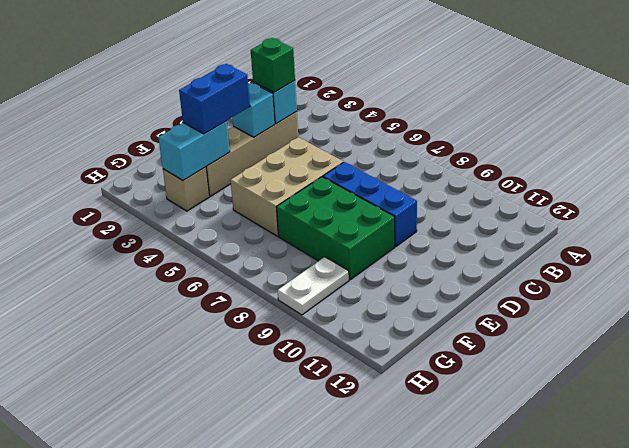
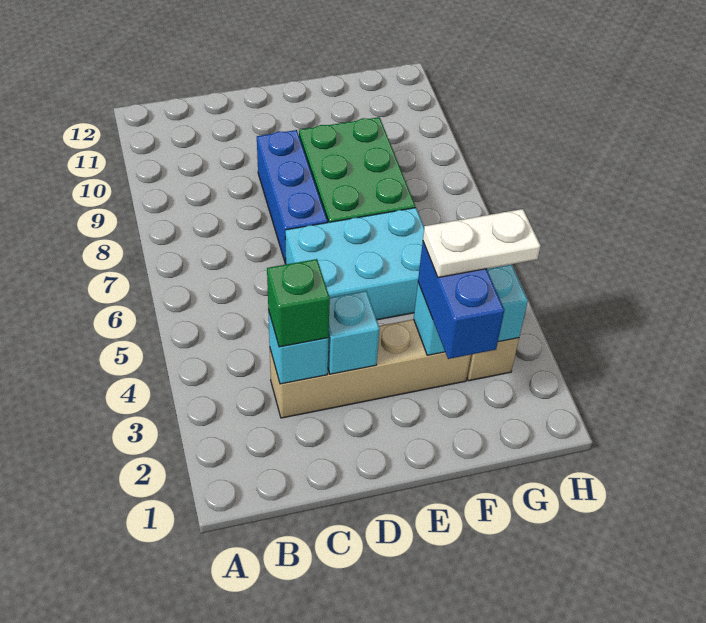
tan 2x3 brick [231,137,343,236] -> cyan 2x3 brick [285,208,424,320]
blue 1x2 brick [179,64,250,134] -> blue 1x2 brick turned to [418,242,504,359]
white 1x2 plate [278,257,349,315] -> white 1x2 plate moved to [423,209,540,277]

